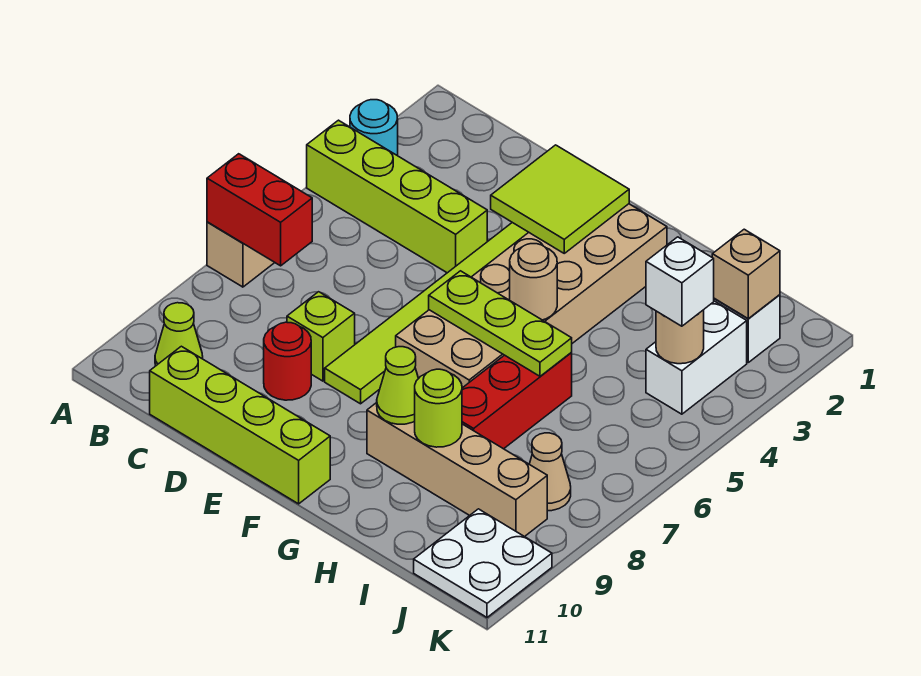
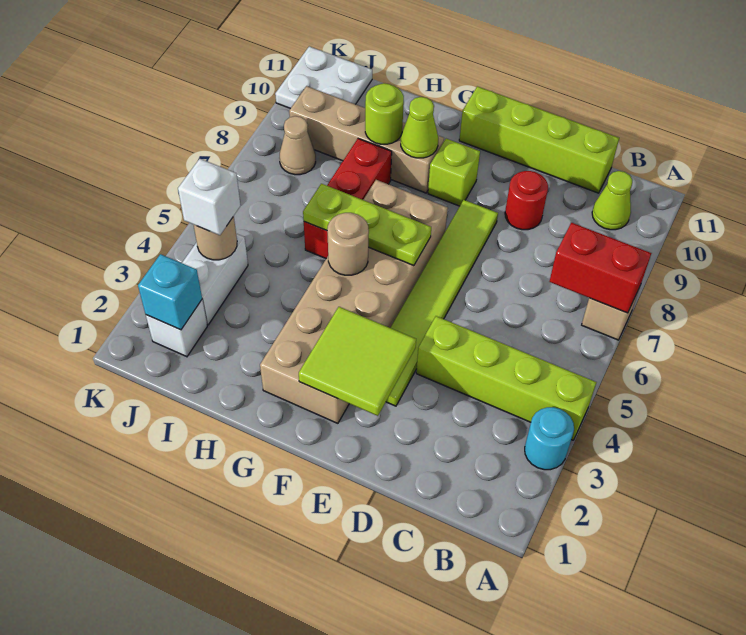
lime 1x1 brick [287,292,355,381] -> lime 1x1 brick moved to [428,139,480,206]
tan 1x1 brick [712,229,780,319] -> cyan 1x1 brick [138,254,202,330]

